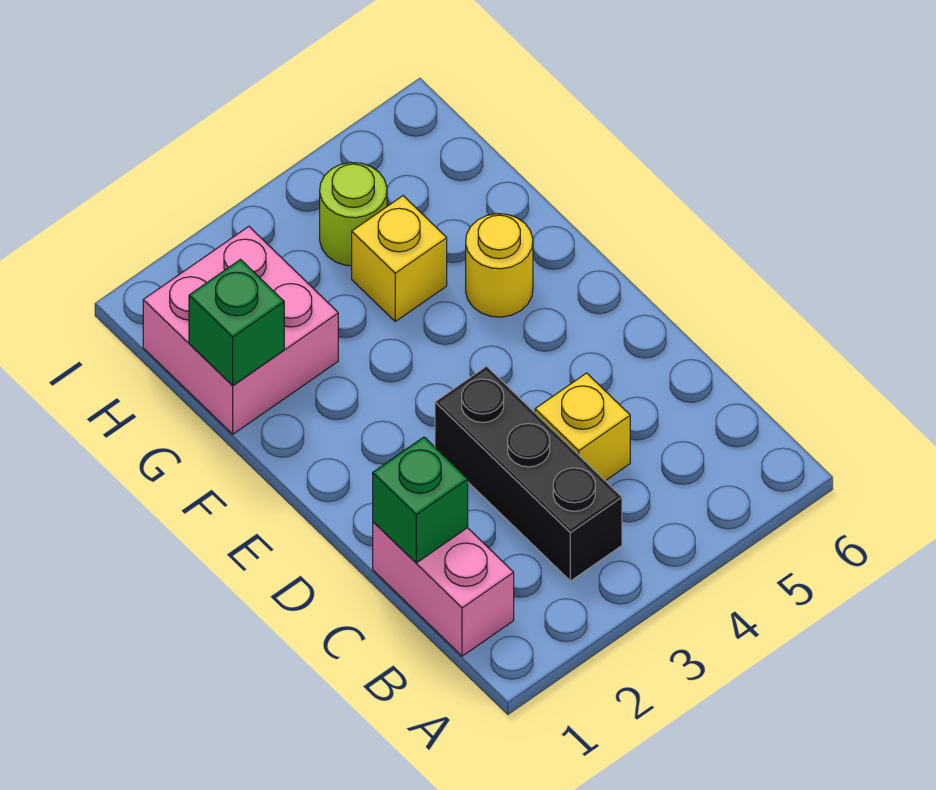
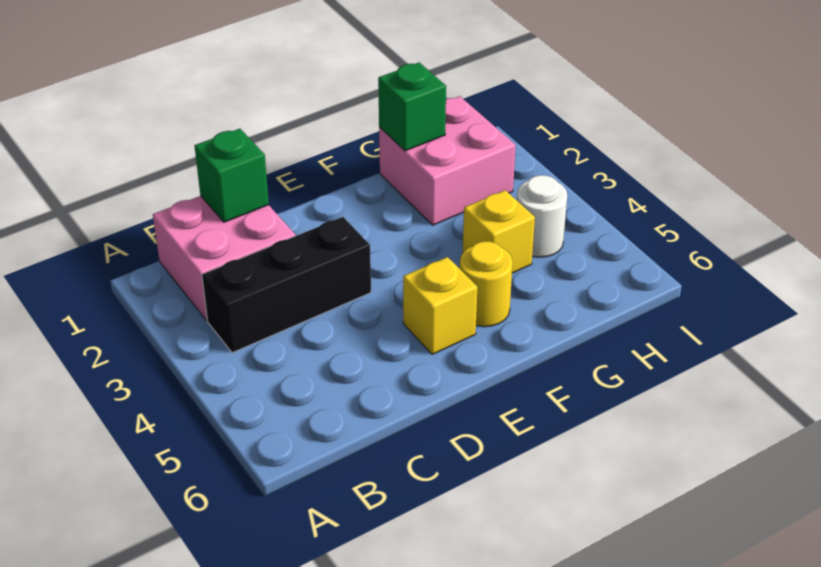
pink 1x2 brick [373,522,514,656] -> pink 2x2 brick [153,196,295,321]
yellow 1x1 brick [535,373,630,481] -> yellow 1x1 brick moved to [403,257,477,354]
lime 1x1 round brick [320,163,387,266] -> white 1x1 round brick [517,175,567,257]

